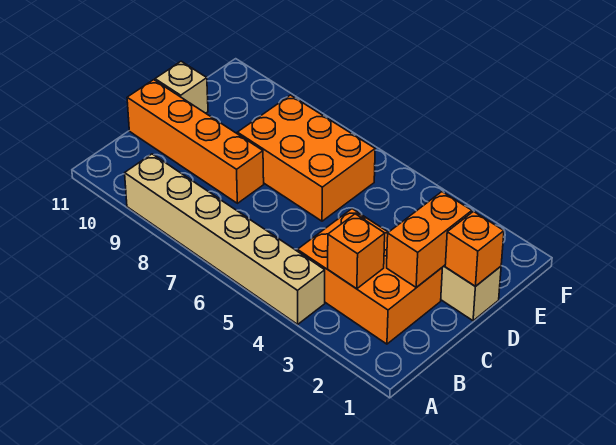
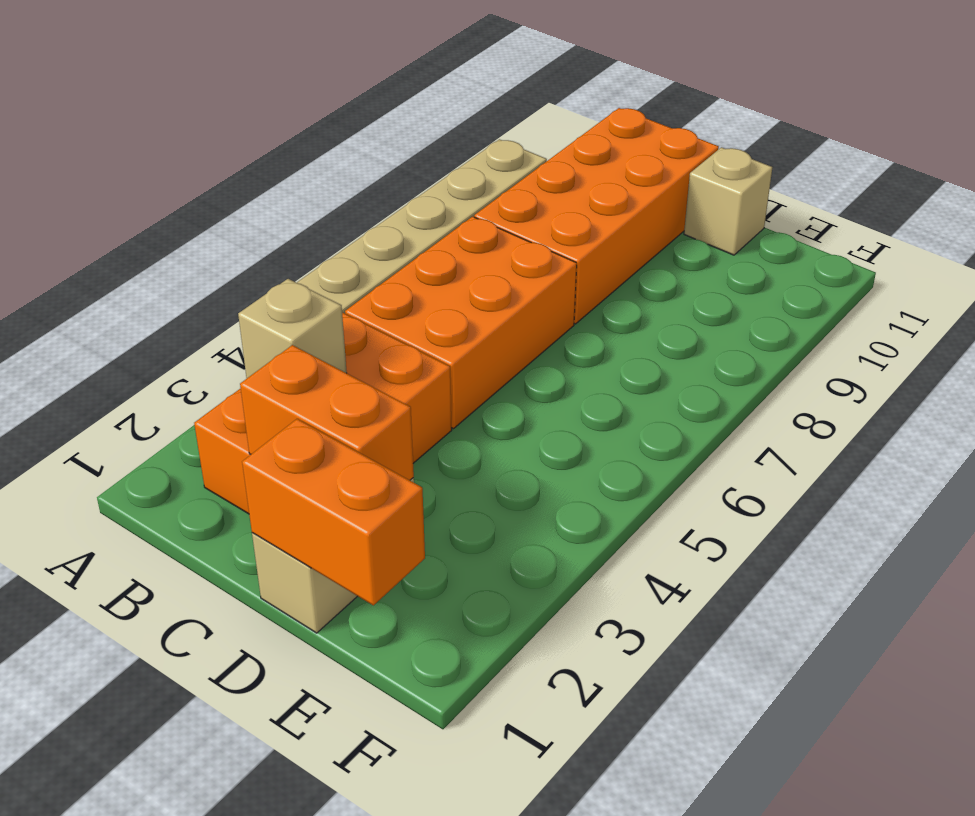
orange 1x1 brick [328,214,385,289] -> tan 1x1 brick [238,279,347,378]
orange 1x4 brick [127,80,264,203] -> orange 2x4 brick [474,108,719,324]
orange 1x1 brick [445,212,504,286] -> orange 1x2 brick [242,419,425,605]
orange 2x3 brick [237,95,375,221] -> orange 2x3 brick moved to [345,217,577,429]

